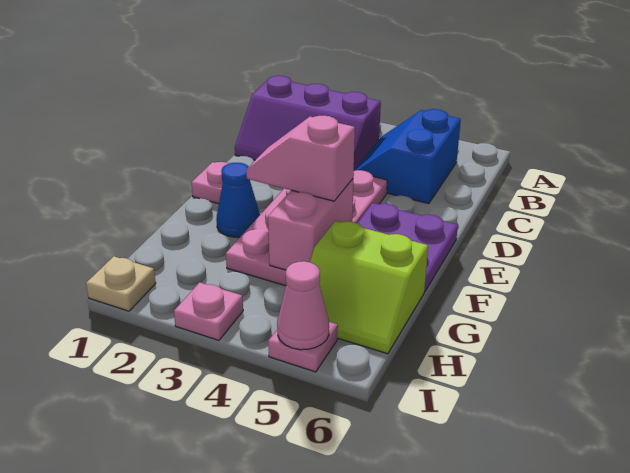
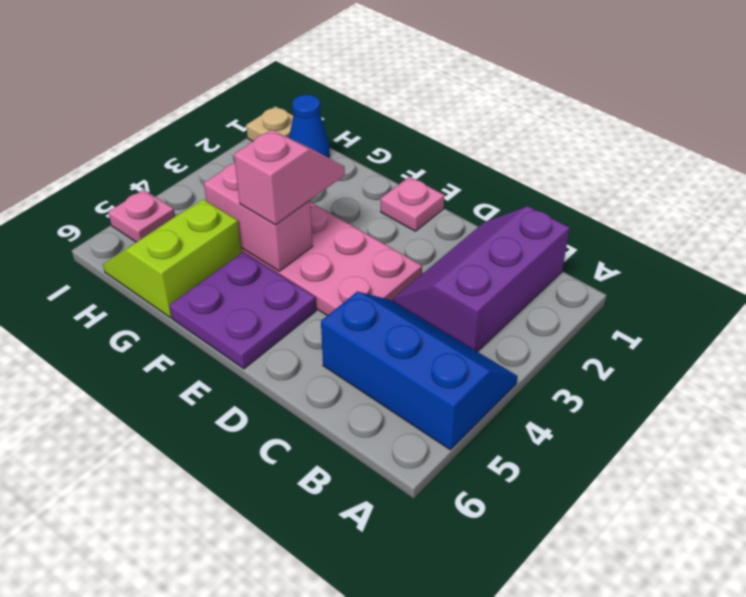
blue 2x2 slope [354,109,461,204] -> blue 2x3 slope [321,292,518,450]
blue 1x1 cone [216,163,260,237] -> blue 1x1 cone moved to [289,95,330,158]
pink 1x1 plate [174,282,243,340] -> none
pink 1x1 cone [277,261,329,350] -> none

